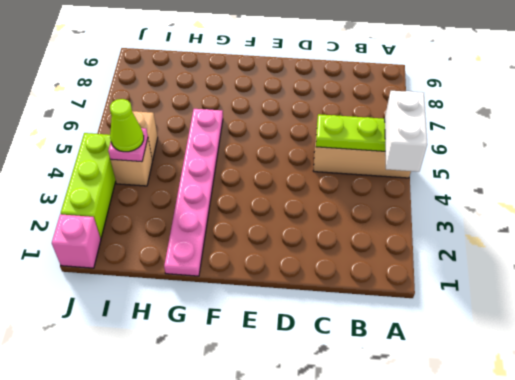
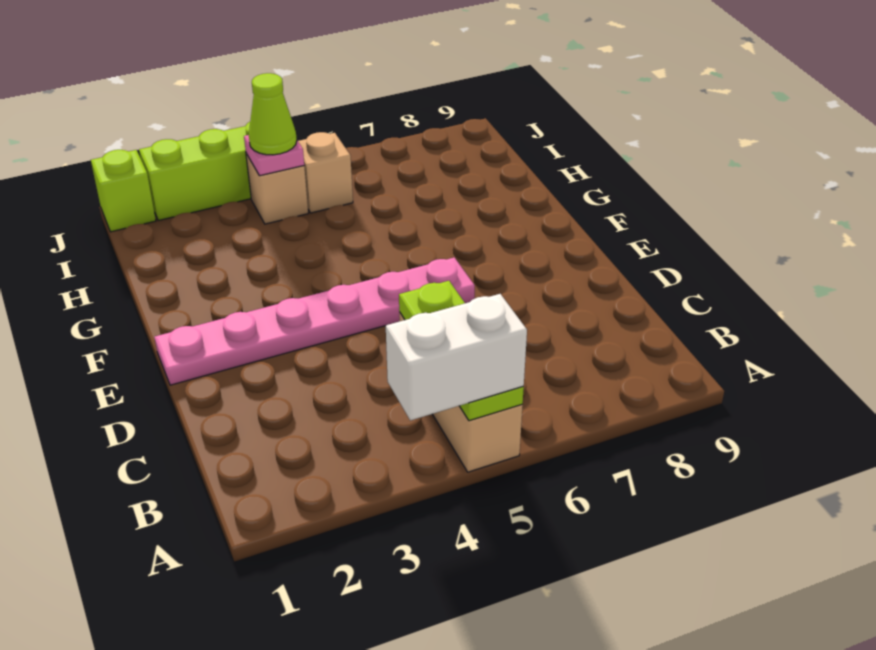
pink 1x6 plate [164,109,223,276] -> pink 1x6 plate moved to [154,257,475,385]
pink 1x1 brick [52,214,101,268] -> lime 1x1 brick [91,150,156,232]

